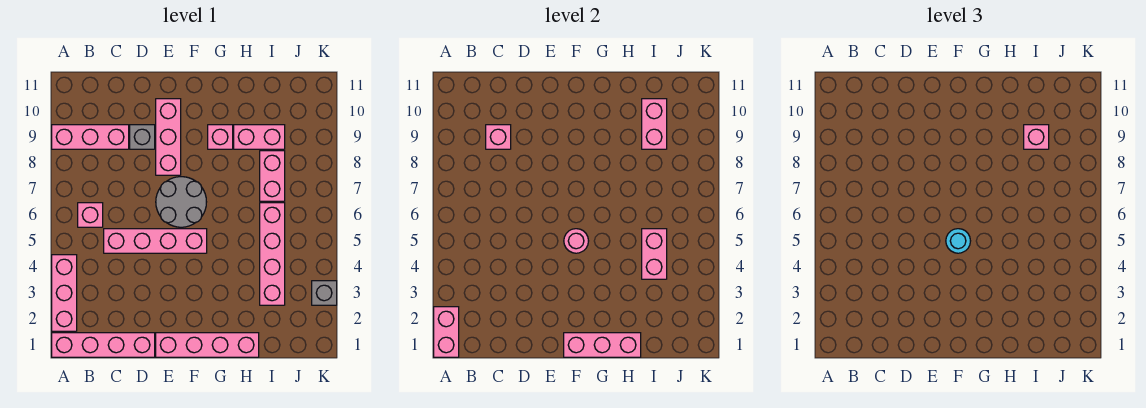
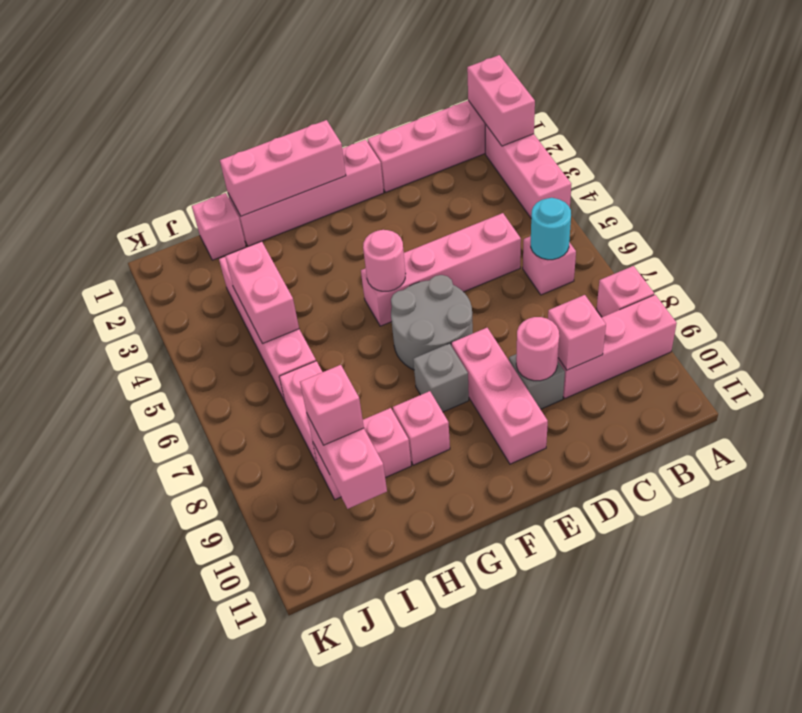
none -> pink 1x1 brick [597,266,654,317]
none -> pink 1x1 round brick [516,317,559,381]
cyan 1x1 round brick [946,229,970,253] -> cyan 1x1 round brick moved to [531,198,571,260]
none -> pink 1x1 brick [192,193,246,260]
grey 1x1 brick [312,281,337,305] -> grey 1x1 brick moved to [413,343,469,412]

